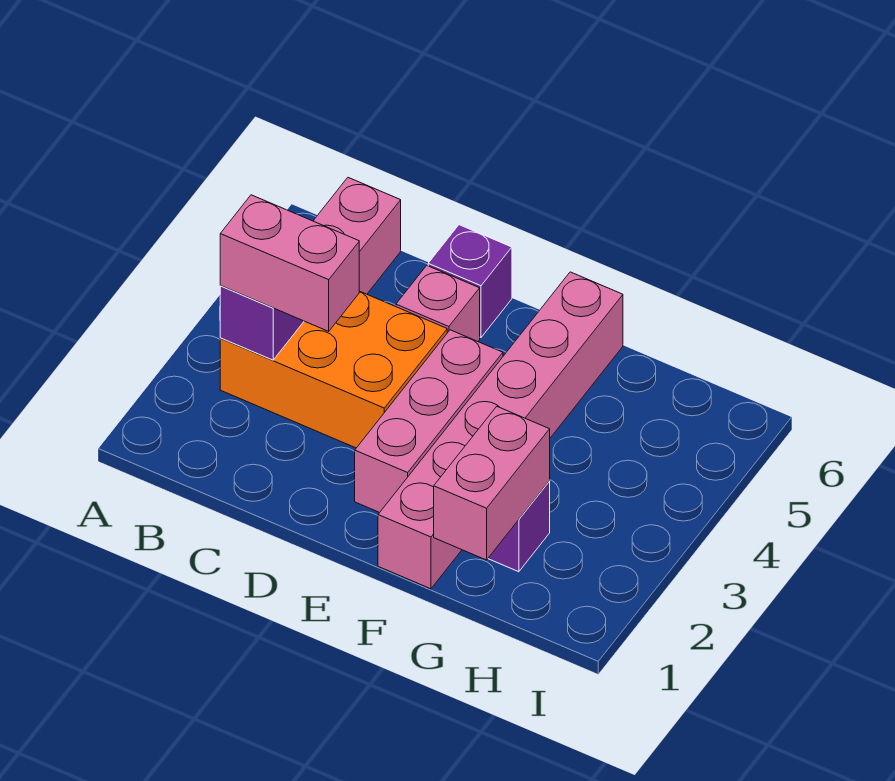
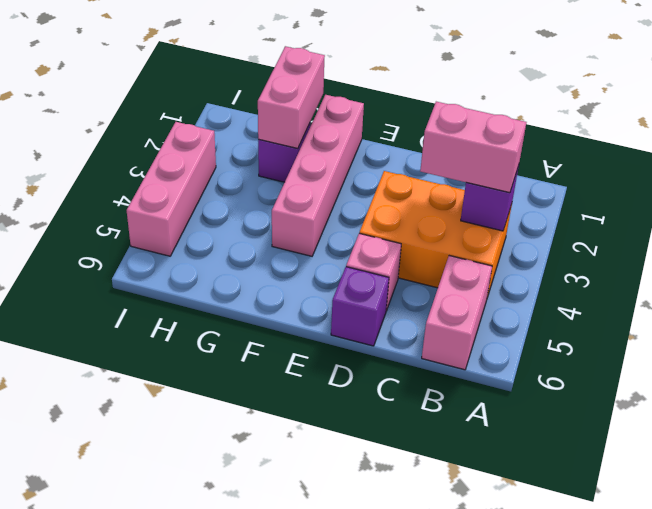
pink 1x3 brick [355,330,503,513] -> pink 1x3 brick moved to [127,122,216,256]
pink 1x6 brick [378,272,623,589] -> pink 1x4 brick [272,95,364,256]

